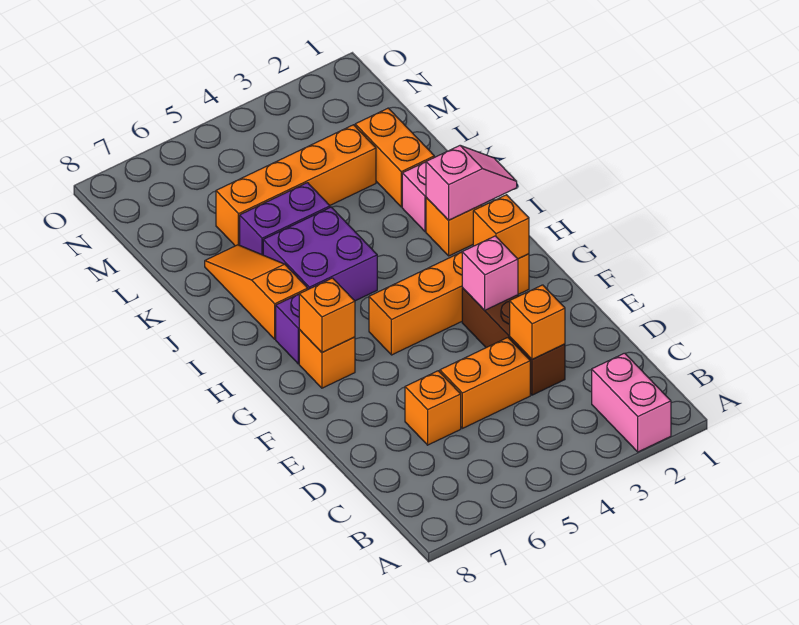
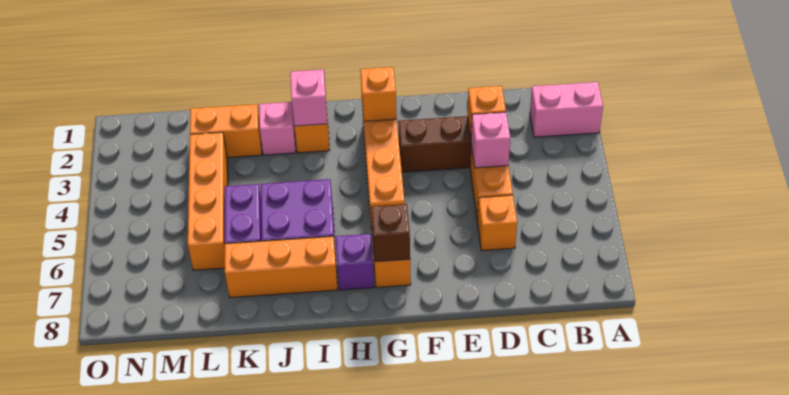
pink 1x1 brick [462,236,518,310] -> pink 1x1 brick moved to [471,112,510,168]
orange 1x1 brick [299,278,355,352] -> brown 1x1 brick [371,204,410,262]
orange 1x3 slope [205,245,308,339] -> orange 1x3 brick [225,236,338,298]

